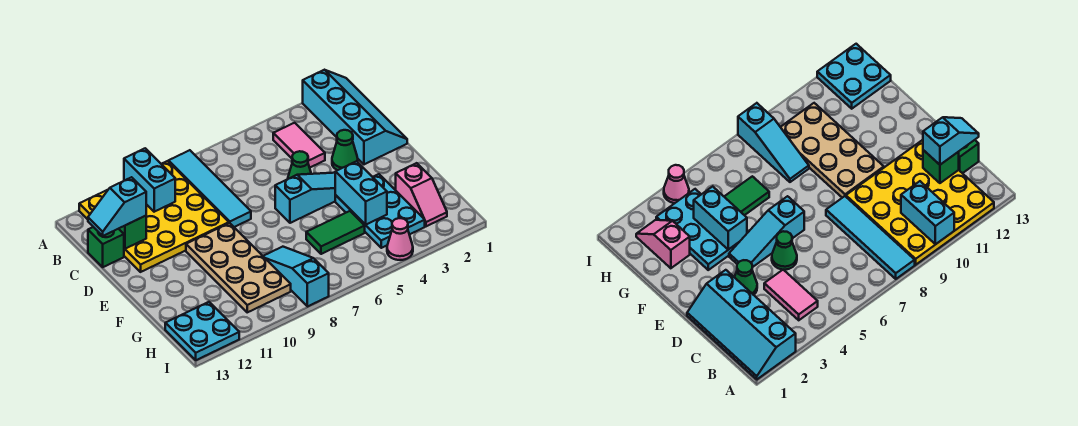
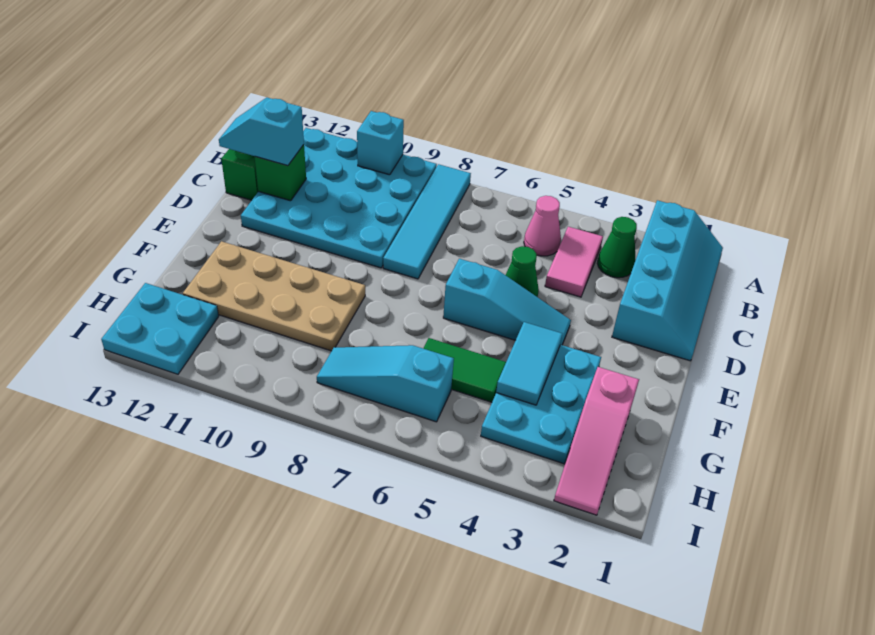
yellow 4x4 plate [79,161,229,272] -> cyan 4x4 plate [241,128,437,268]
cyan 1x2 brick [124,148,175,212] -> cyan 1x1 brick [357,111,404,175]
green 1x1 cone [332,130,358,170] -> green 1x1 cone moved to [597,217,637,278]
tan 2x4 plate [186,223,291,312] -> tan 2x4 plate turned to [183,241,365,351]
cyan 1x2 brick [335,161,387,225] -> cyan 1x2 tile [496,322,562,405]
pink 1x2 slope [396,163,447,226] -> pink 1x3 slope [554,367,639,515]
cyan 1x3 slope [263,247,329,307] -> cyan 1x3 slope turned to [317,345,454,422]
pink 1x1 cone [387,218,413,260] -> pink 1x1 cone moved to [524,196,561,256]

